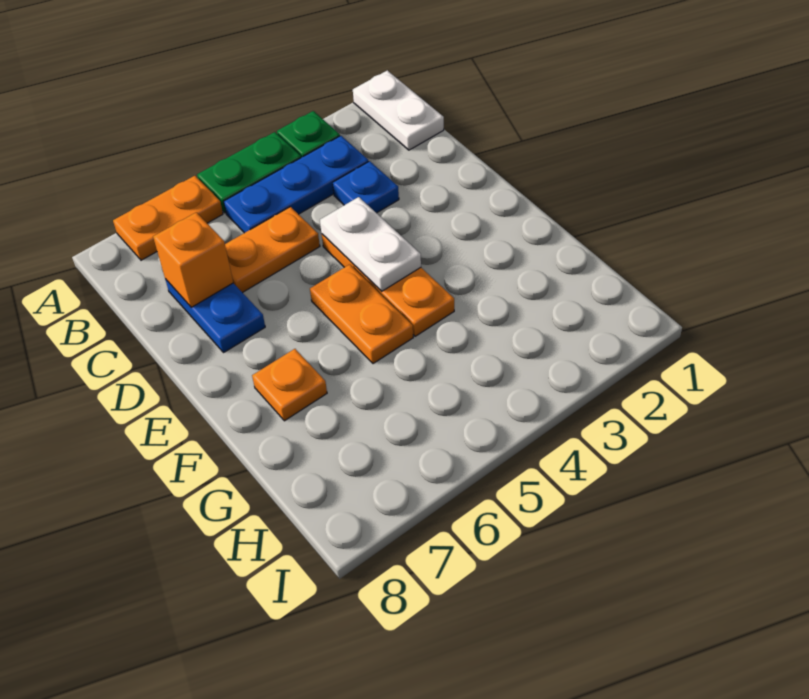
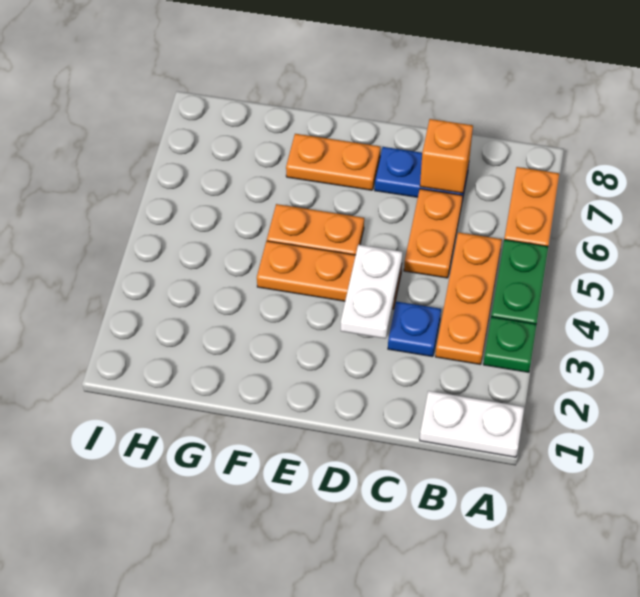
blue 1x3 plate [224,136,369,233] -> orange 1x3 plate [435,232,502,365]
white 1x2 plate [320,197,421,291] -> white 1x2 plate turned to [341,245,403,339]
orange 1x1 plate [252,349,327,421] -> orange 1x2 plate [286,134,380,190]

